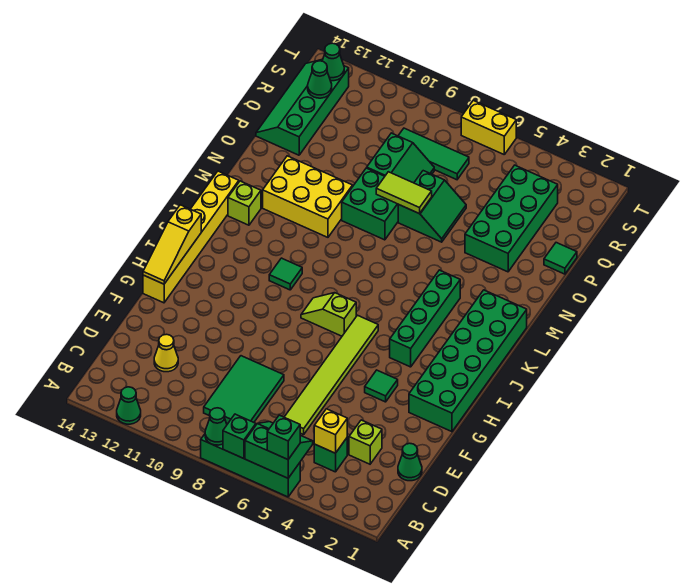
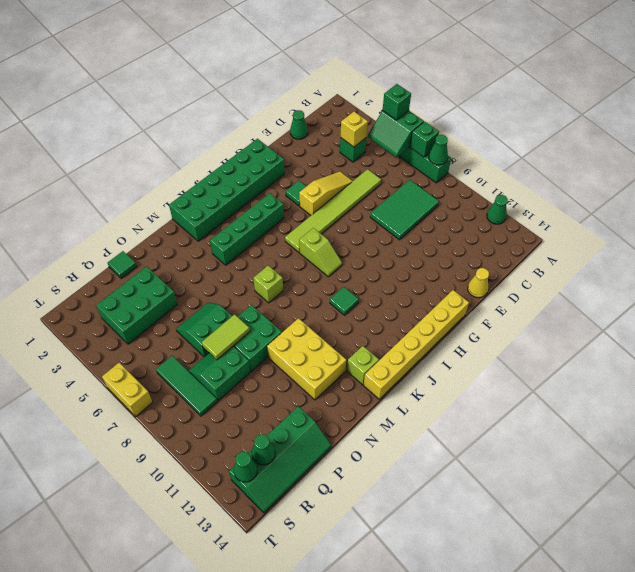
lime 1x1 brick [349,420,382,464] -> lime 1x1 brick moved to [253,266,283,303]
yellow 1x1 cone [154,334,178,372] -> yellow 1x1 cone moved to [468,268,489,298]
yellow 1x3 slope [143,205,201,284] -> yellow 1x3 slope moved to [299,172,352,215]
green 2x4 brick [465,165,558,272] -> green 2x3 brick [96,267,178,344]
lime 1x2 tile [376,172,432,214] -> lime 1x2 tile turned to [202,314,250,360]

